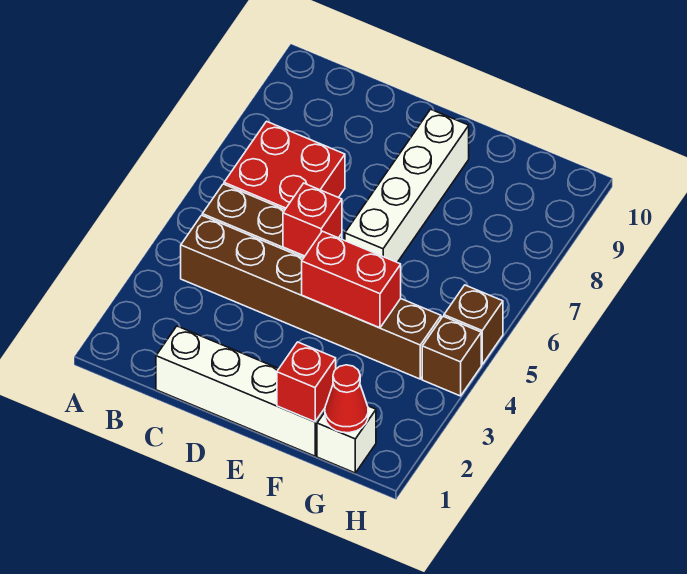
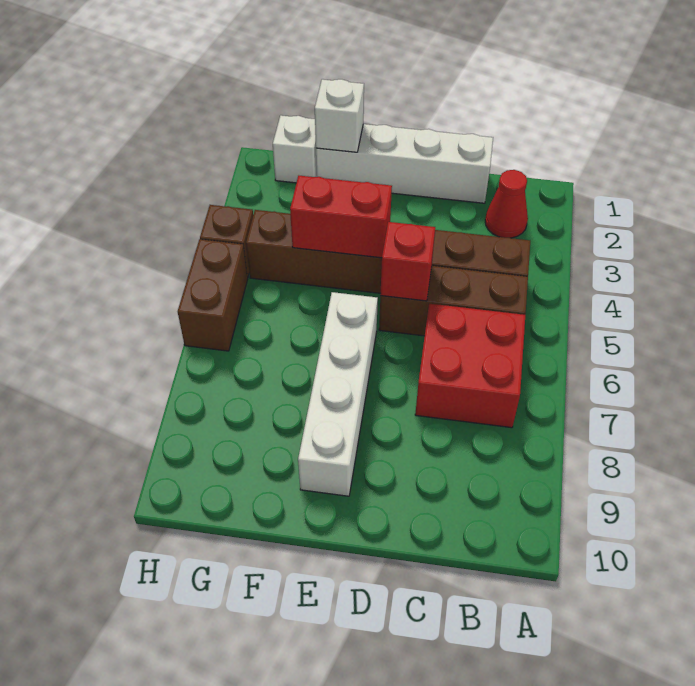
red 1x1 brick [277,342,336,422] -> white 1x1 brick [315,79,364,152]
red 1x1 cone [325,365,368,433] -> red 1x1 cone moved to [485,170,528,238]
brown 1x1 brick [444,285,503,365] -> brown 1x2 brick [178,239,247,351]

